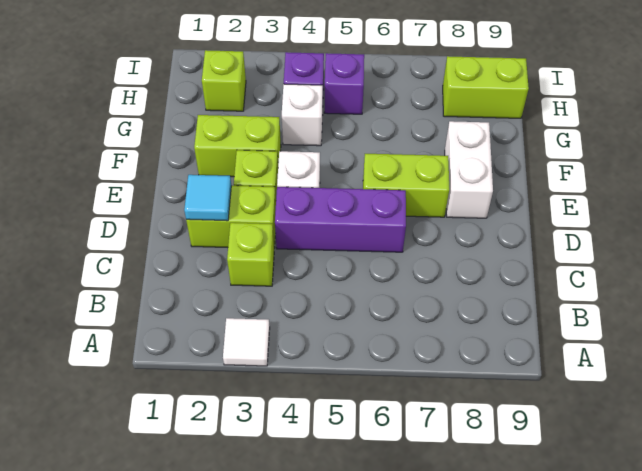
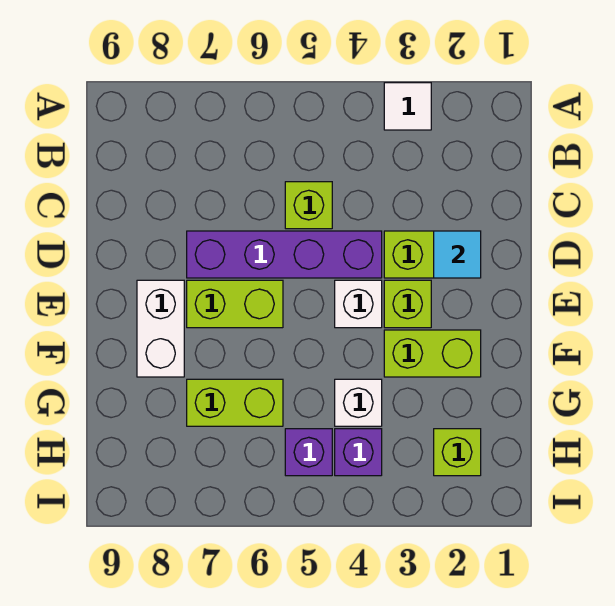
lime 1x1 brick [227,223,274,286] -> lime 1x1 brick moved to [285,182,332,229]
purple 1x3 brick [275,187,406,252] -> purple 1x4 brick [187,231,382,278]
lime 1x2 brick [443,56,529,118] -> lime 1x2 brick moved to [187,379,283,426]

